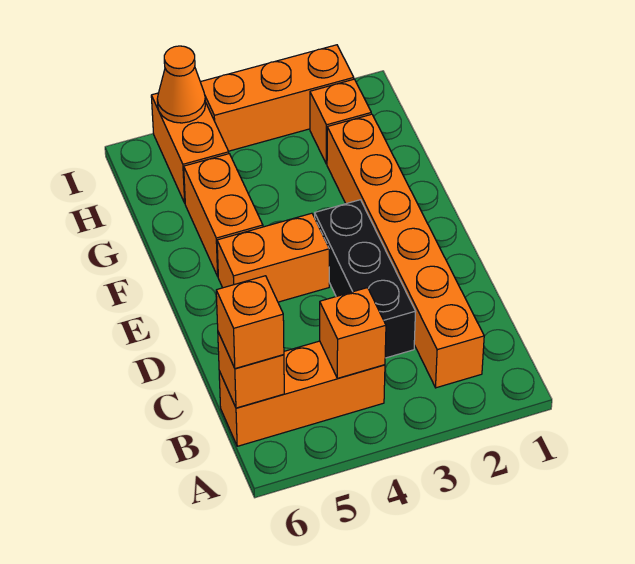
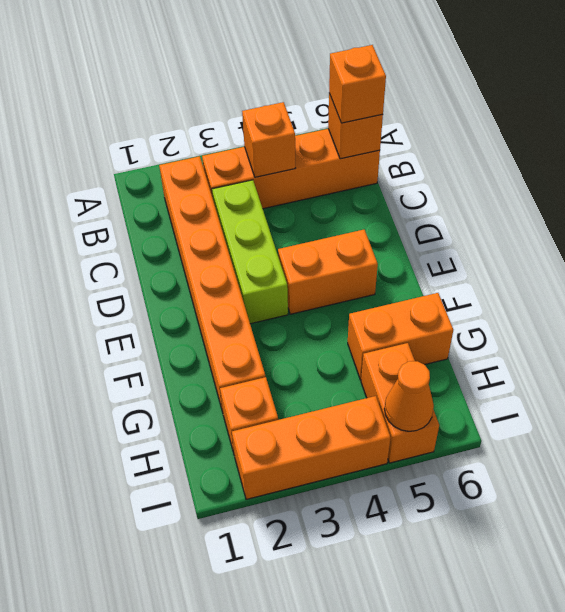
orange 1x3 brick [219,341,385,446] -> orange 1x4 brick [202,129,380,209]
black 1x3 brick [315,200,416,358] -> lime 1x3 brick [212,180,288,324]
orange 1x2 brick [184,154,263,276] -> orange 1x2 brick turned to [348,293,453,380]

